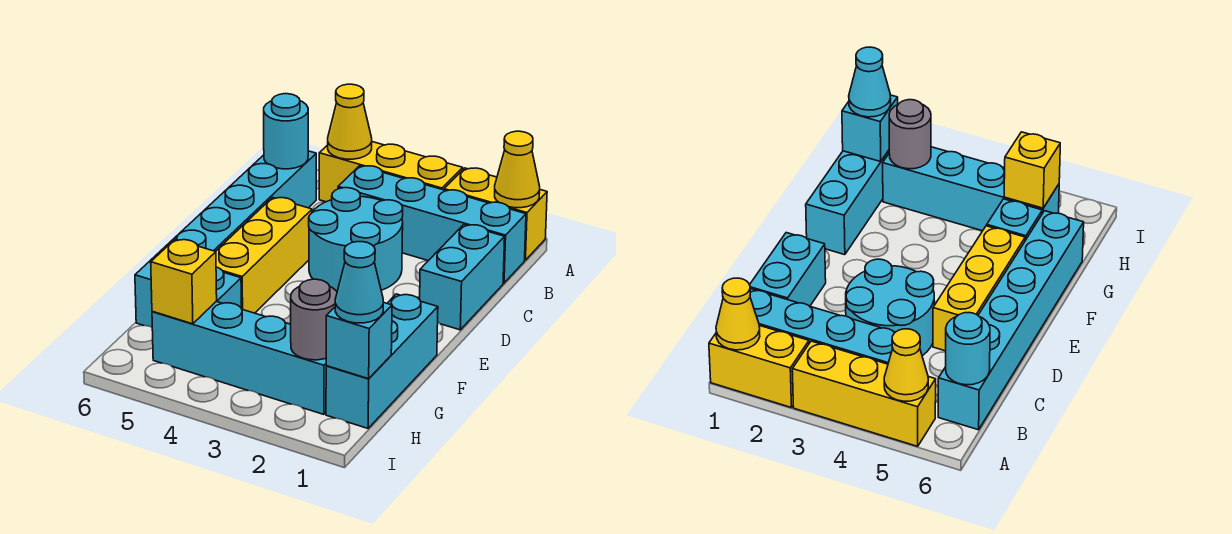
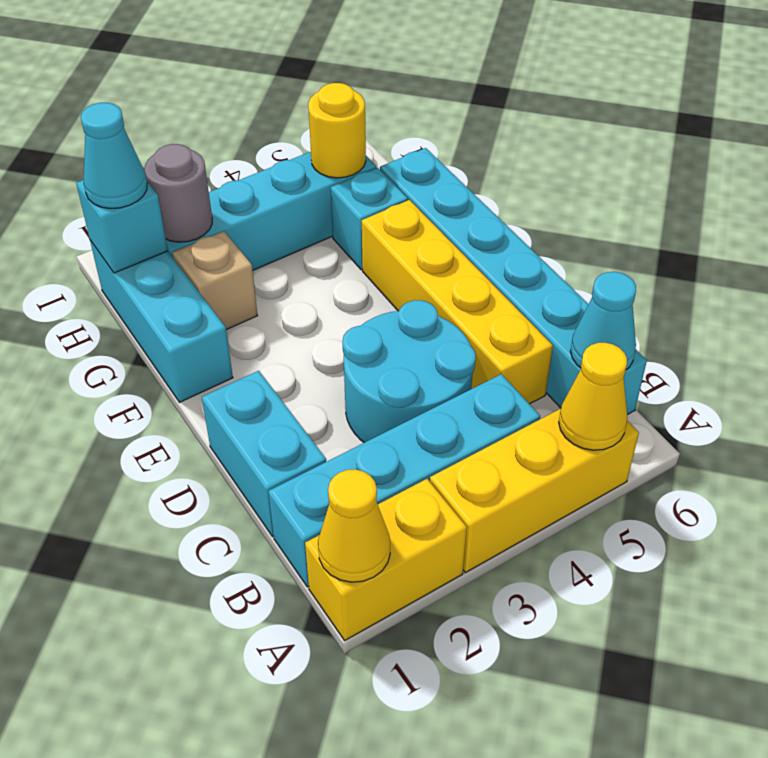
cyan 1x1 round brick [264,94,308,169] -> cyan 1x1 cone [570,272,636,370]
yellow 1x3 brick [215,197,312,313] -> yellow 1x4 brick [362,200,553,404]
none -> tan 1x1 brick [172,231,257,330]
yellow 1x1 brick [151,239,217,324] -> yellow 1x1 round brick [308,83,366,178]

